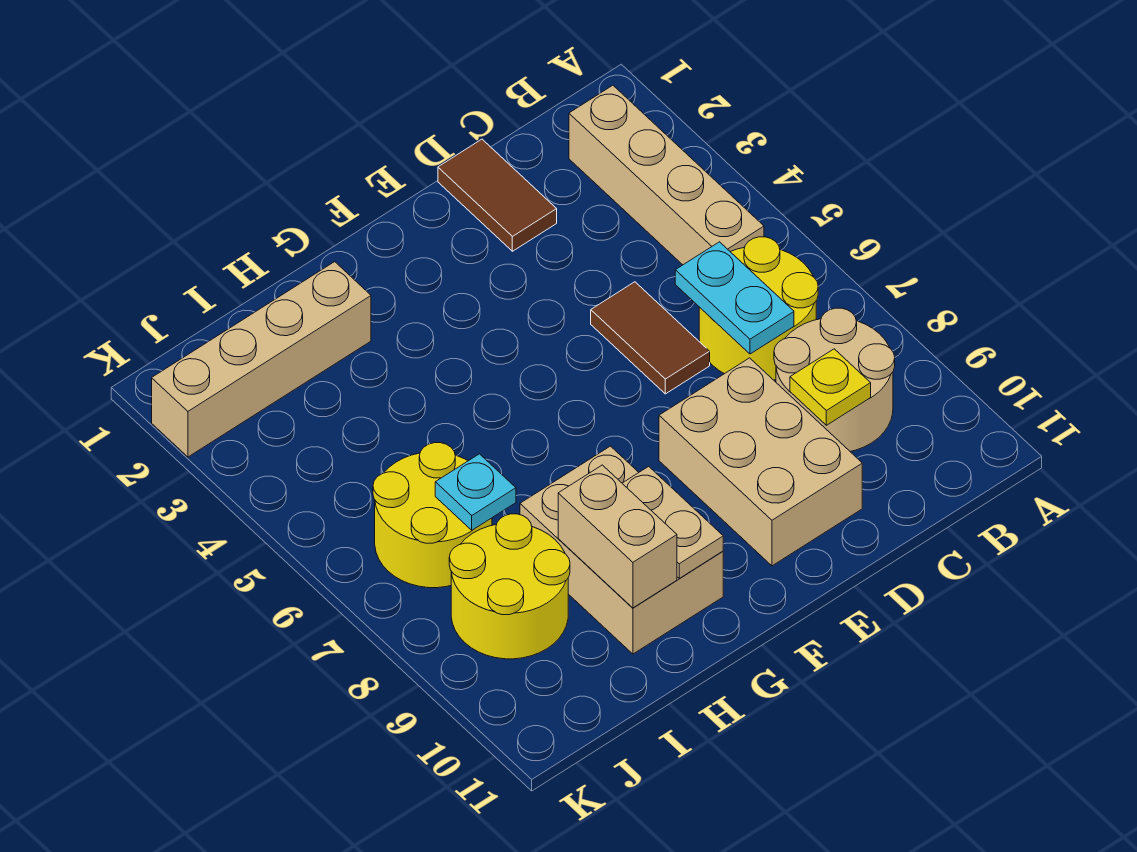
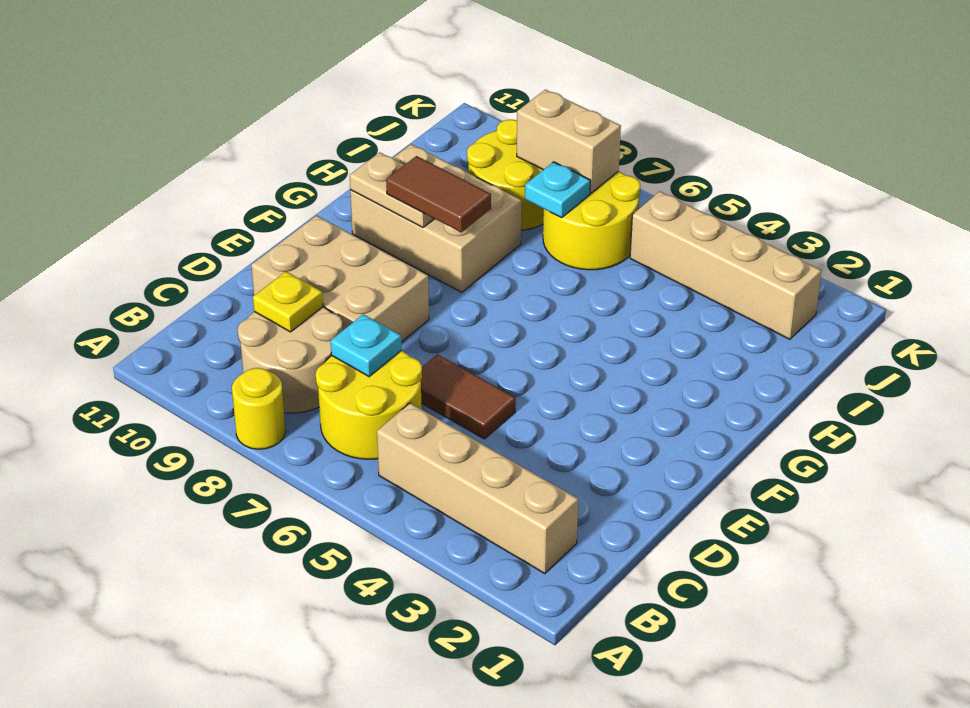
none -> yellow 1x1 round brick [232,368,286,449]
cyan 1x2 plate [675,242,794,354] -> cyan 1x1 plate [331,314,402,377]
brown 1x2 tile [438,139,557,251] -> brown 1x2 tile moved to [386,156,491,232]
tan 1x4 brick [152,262,371,457] -> tan 1x4 brick turned to [630,191,821,339]
tan 1x2 brick [558,465,677,608] -> tan 1x2 brick moved to [517,90,621,193]

